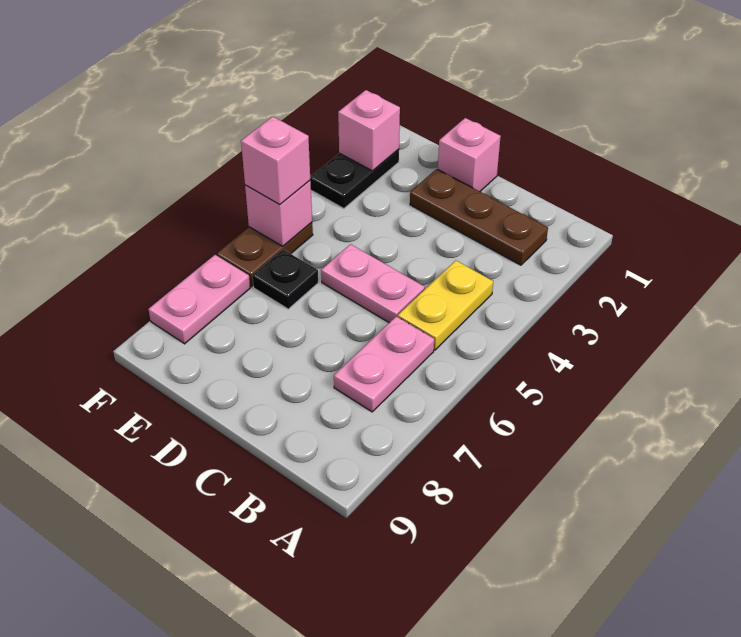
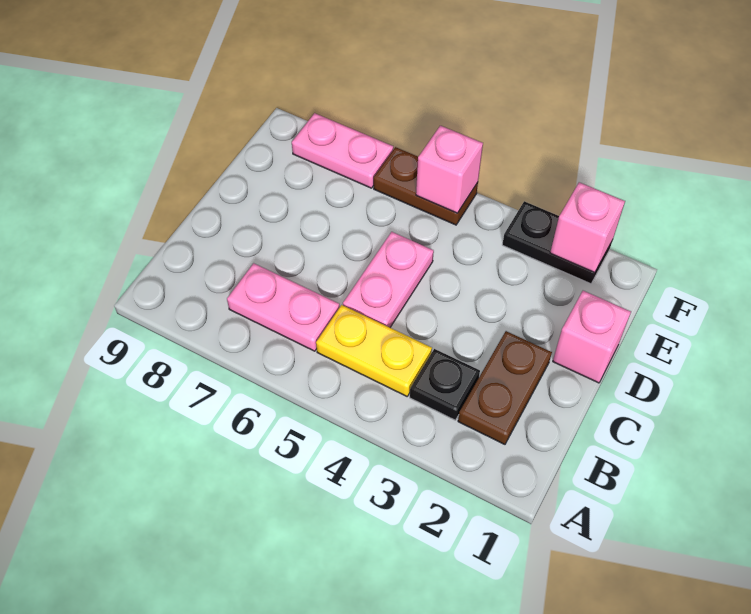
brown 1x3 plate [410,169,548,265] -> brown 1x2 plate [458,331,552,444]
black 1x1 plate [252,250,318,309] -> black 1x1 plate moved to [410,349,480,420]
pink 1x1 brick [241,117,310,204] -> none

